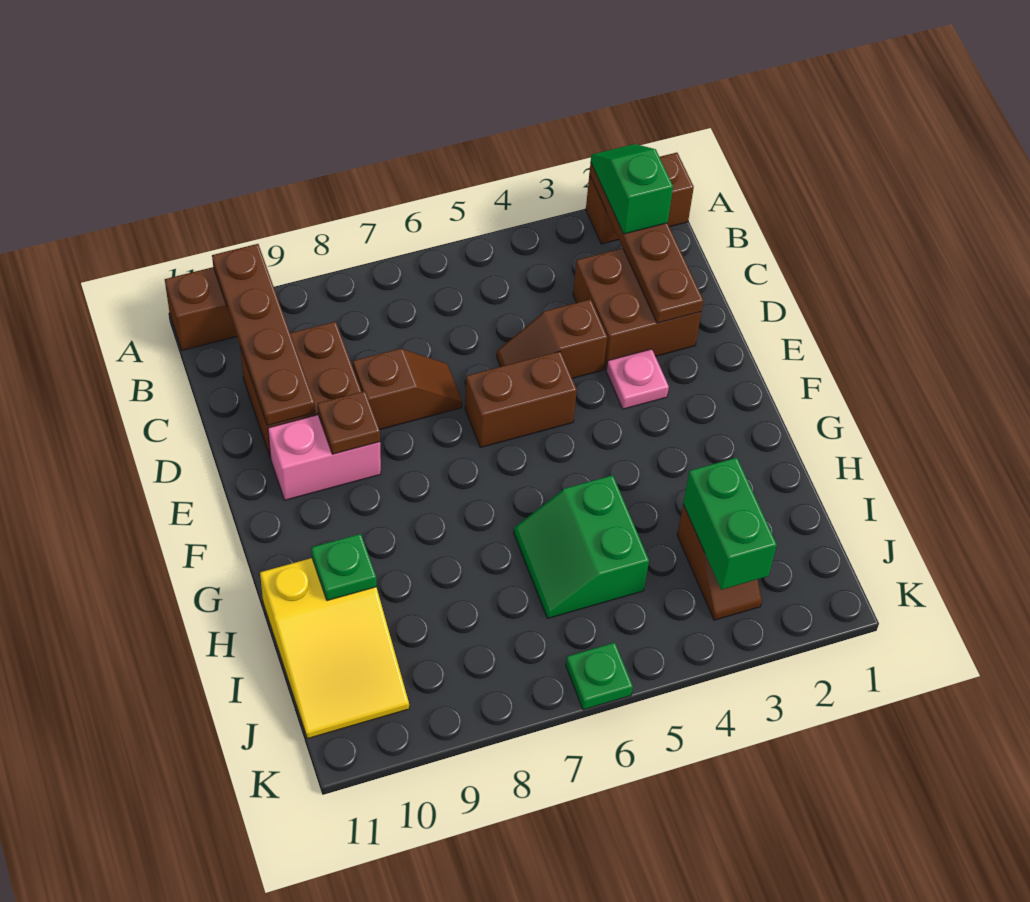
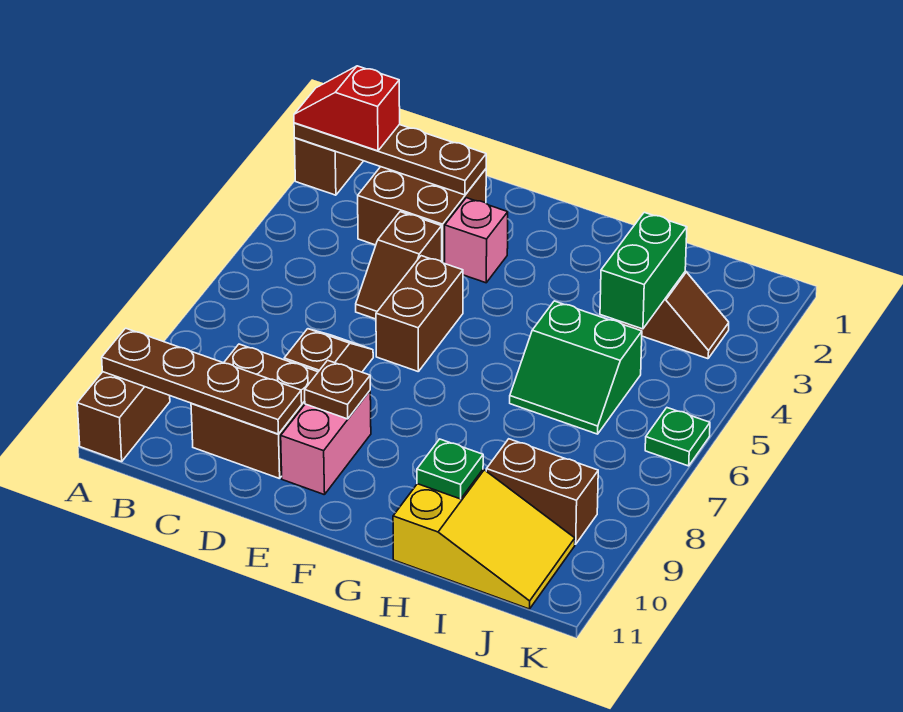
green 1x2 slope [591,144,673,234] -> red 1x2 slope [294,66,400,151]
pink 1x1 plate [606,349,669,409] -> pink 1x1 brick [445,198,508,283]
green 1x2 brick [683,458,777,590] -> green 1x2 brick turned to [600,212,687,329]
none -> brown 1x2 brick [486,439,598,544]

